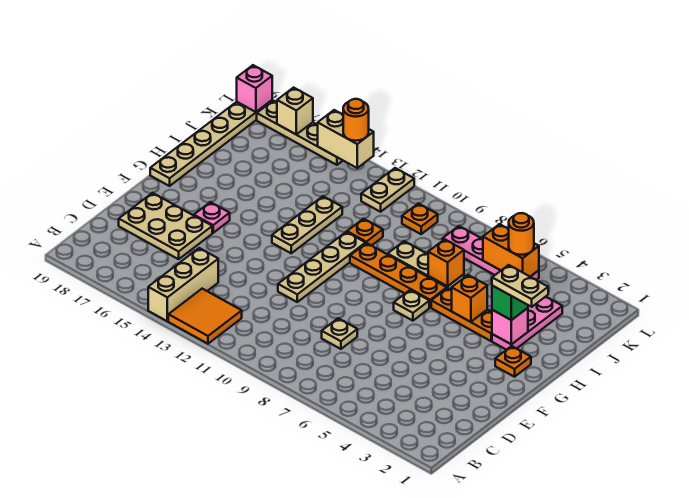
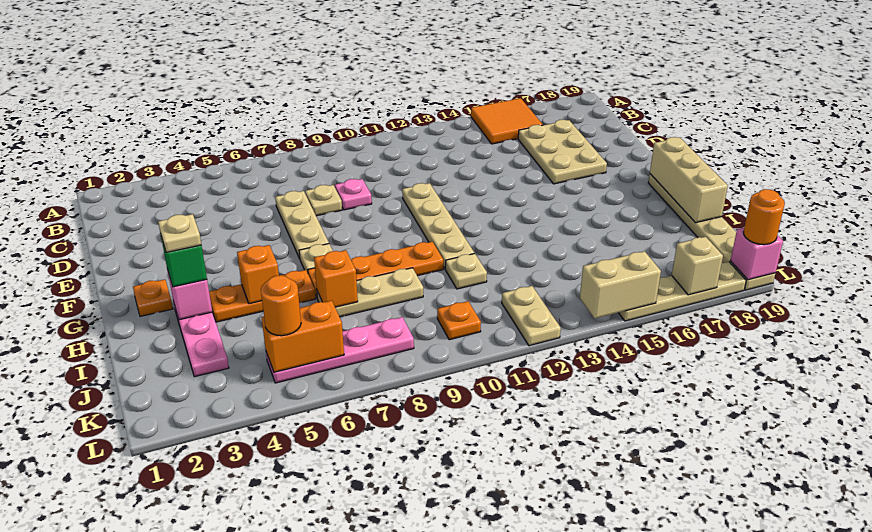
orange 2x2 tile [168,289,242,344] -> orange 2x2 tile moved to [471,98,543,144]
tan 1x3 brick [148,248,218,321] -> tan 1x3 brick moved to [650,137,728,223]
tan 2x3 plate [119,193,212,259] -> tan 2x3 plate turned to [518,120,607,184]
pink 1x1 plate [194,202,230,233] -> pink 1x1 plate moved to [335,179,372,210]
tan 1x3 plate [272,196,342,253] -> tan 1x3 plate moved to [275,191,329,259]
tan 1x2 plate [492,265,548,307] -> tan 1x1 plate [158,214,201,252]
orange 1x1 plate [347,219,383,246] -> tan 1x1 plate [445,253,487,289]
orange 1x1 round brick [343,99,369,141] -> orange 1x1 round brick moved to [744,189,785,245]

